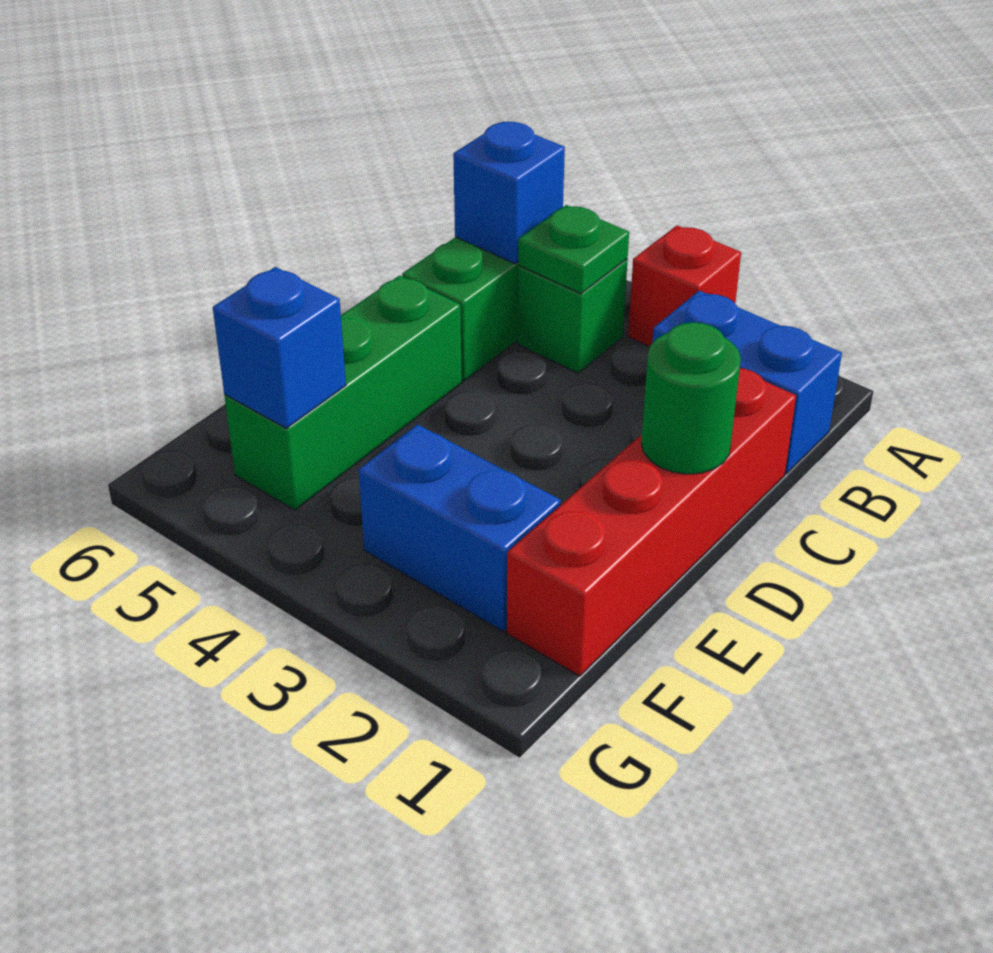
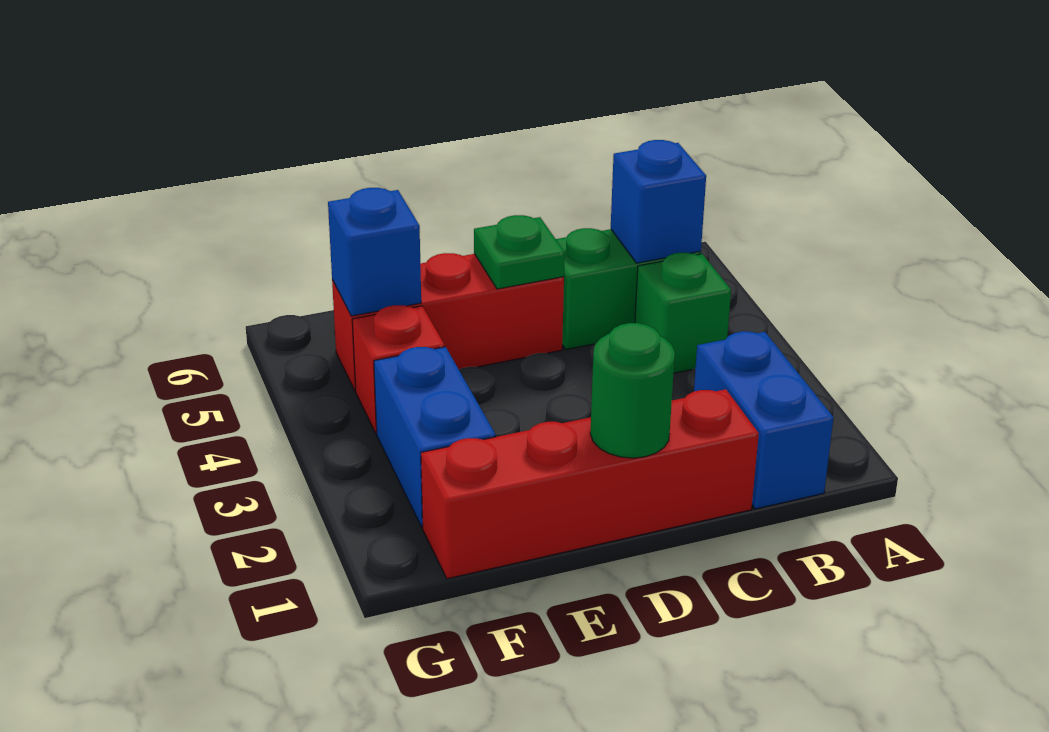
red 1x1 brick [628,225,741,347] -> red 1x1 brick moved to [352,305,445,434]
green 1x1 plate [518,205,629,294] -> green 1x1 plate moved to [474,215,565,289]
green 1x3 brick [224,275,462,510] -> red 1x3 brick [332,253,564,391]

